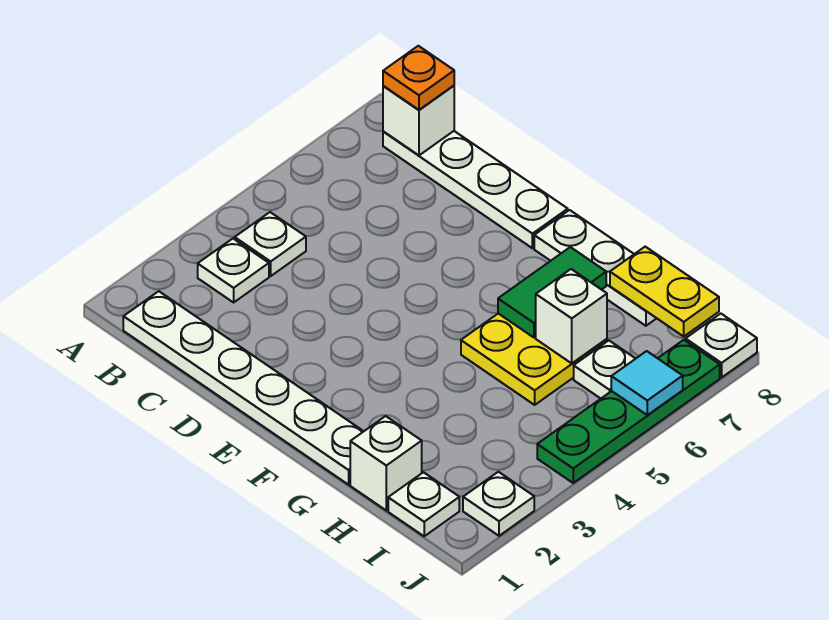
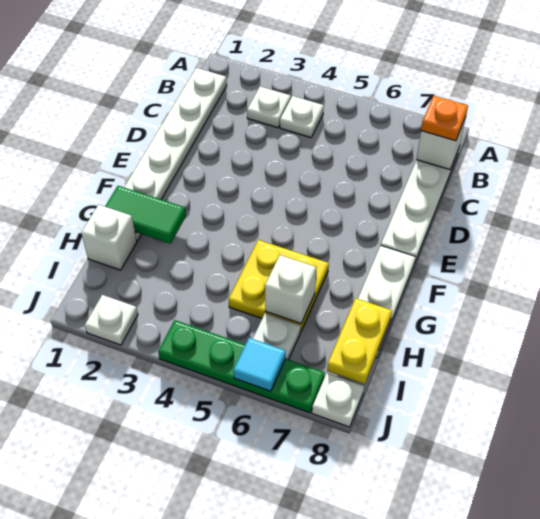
green 1x2 tile [498,247,606,337] -> green 1x2 tile moved to [105,186,186,244]
white 1x1 plate [388,472,459,536] -> none

